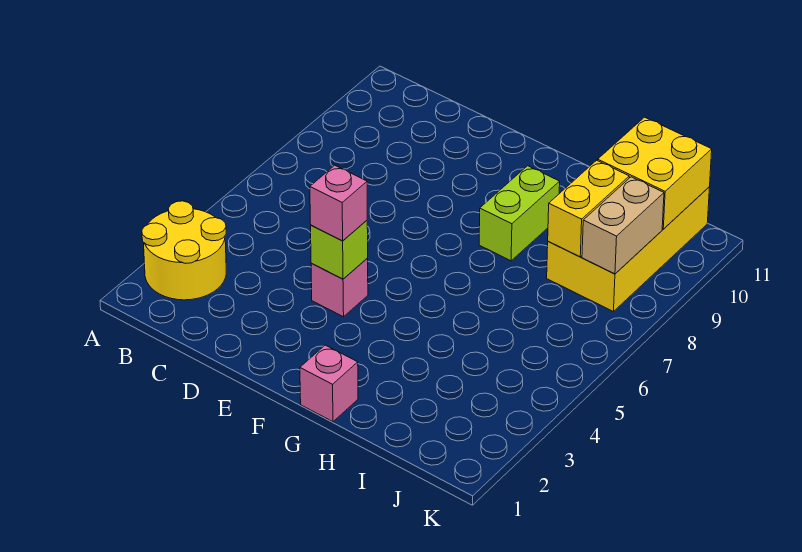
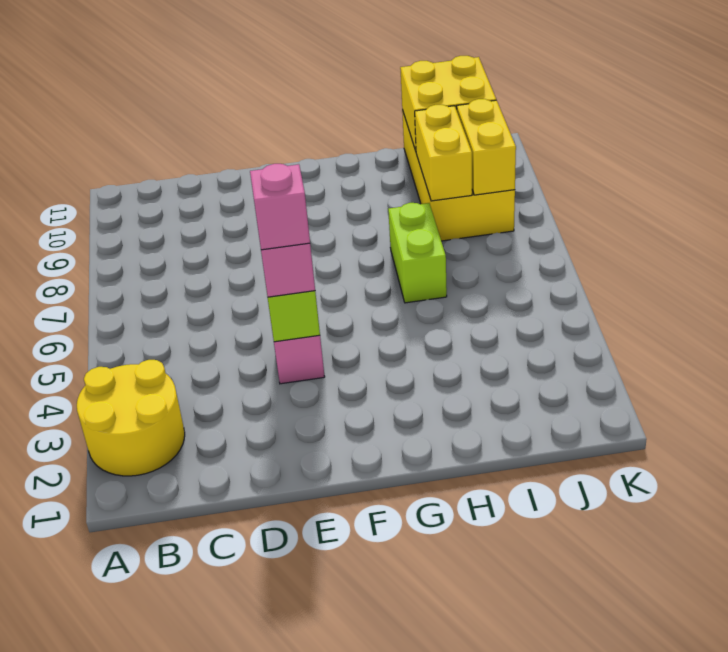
pink 1x1 brick [300,345,358,422] -> pink 1x1 brick moved to [250,164,310,250]
lime 1x2 brick [479,166,560,261] -> lime 1x2 brick moved to [388,203,447,303]
tan 1x2 brick [582,177,664,274] -> yellow 1x2 brick [457,99,516,195]

